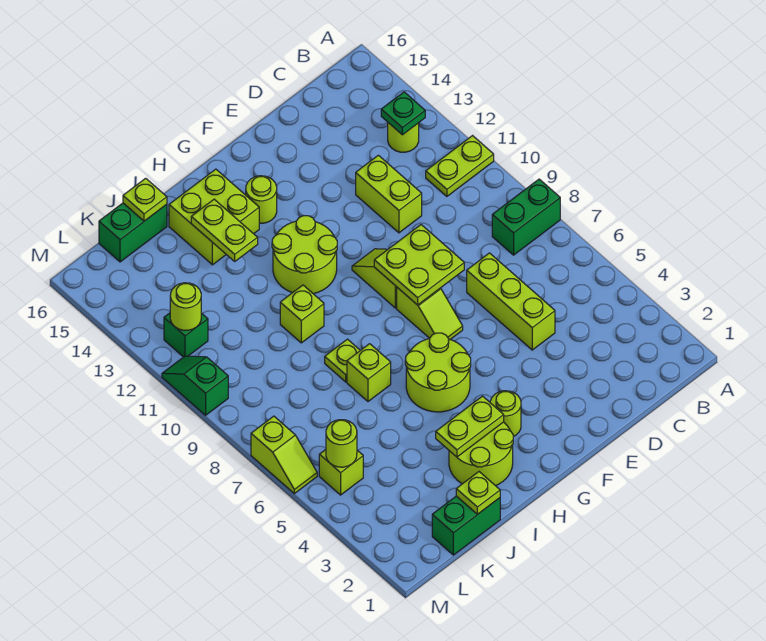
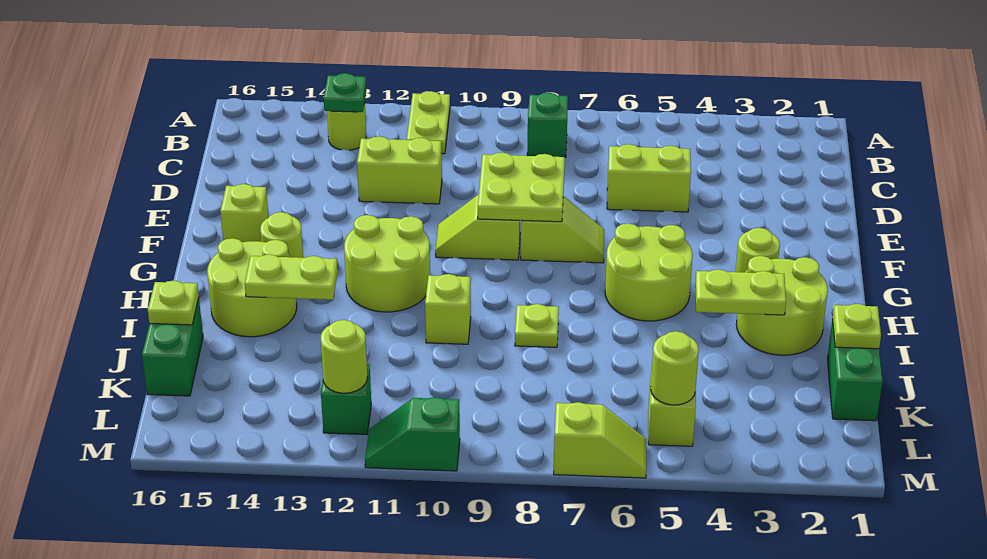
green 1x2 brick [492,179,560,255] -> green 1x1 brick [527,93,568,157]
lime 1x3 brick [467,253,555,350] -> lime 1x2 brick [607,144,691,212]
lime 1x2 plate [436,396,504,457] -> lime 1x2 plate turned to [695,269,786,315]
lime 2x2 brick [169,169,259,265] -> lime 2x2 round brick [207,238,297,337]
lime 1x1 brick [347,344,391,401] -> lime 1x1 brick moved to [220,184,269,242]

